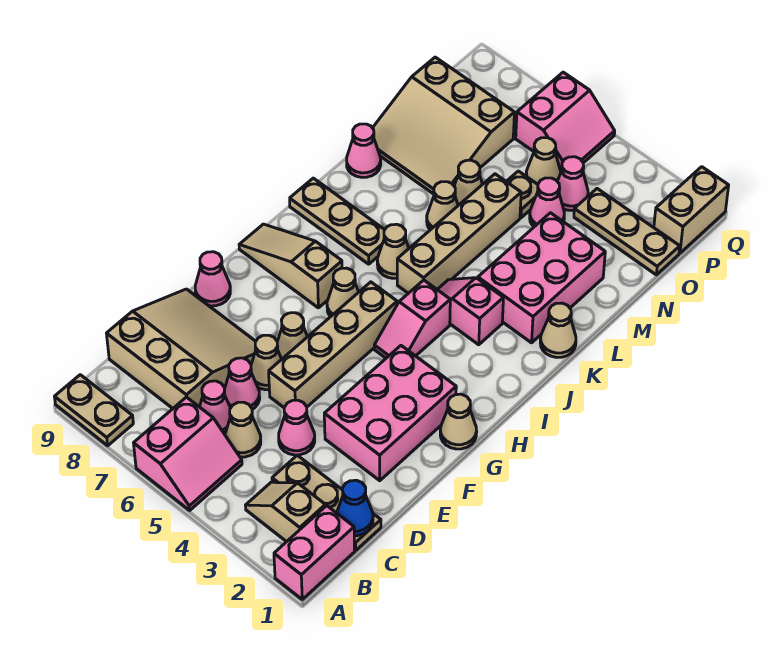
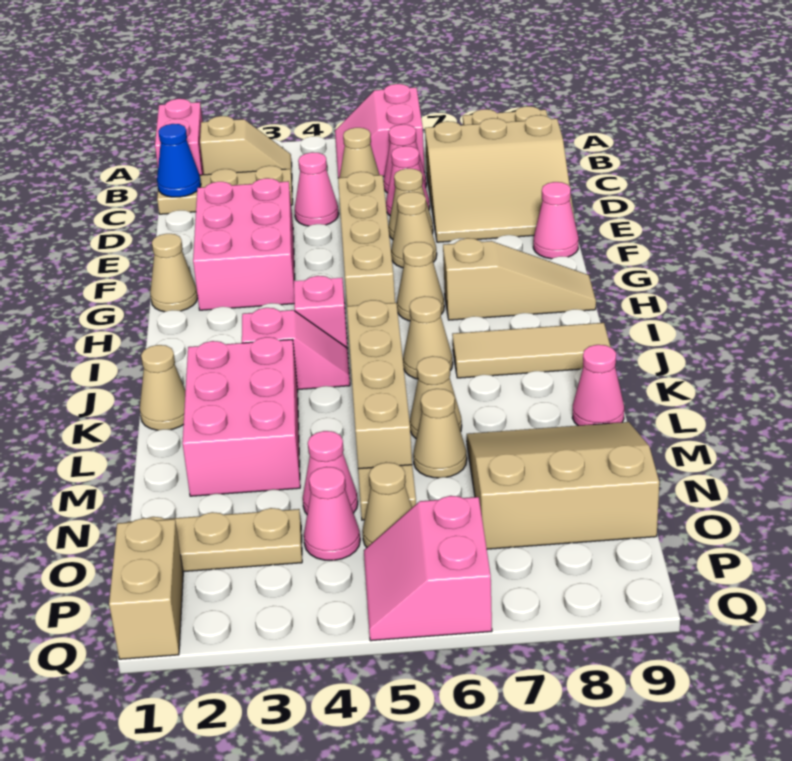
tan 1x3 plate [290,178,384,264] -> tan 1x3 tile [452,323,611,378]

